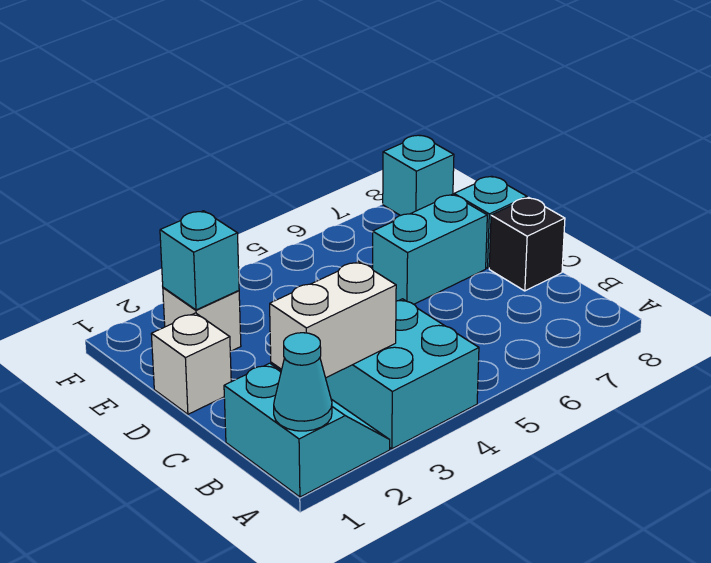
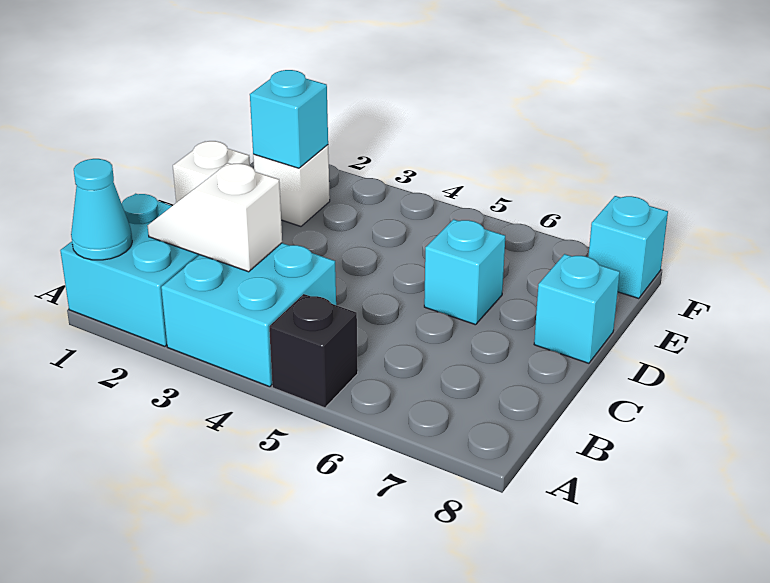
cyan 2x2 slope [224,363,390,497] -> cyan 2x2 brick [60,194,199,346]
white 1x2 brick [270,262,396,378] -> white 1x2 slope [147,163,282,272]
black 1x1 brick [489,197,565,291] -> black 1x1 brick moved to [269,294,358,408]
cyan 1x2 brick [372,194,487,304] -> cyan 1x1 brick [424,219,505,325]

